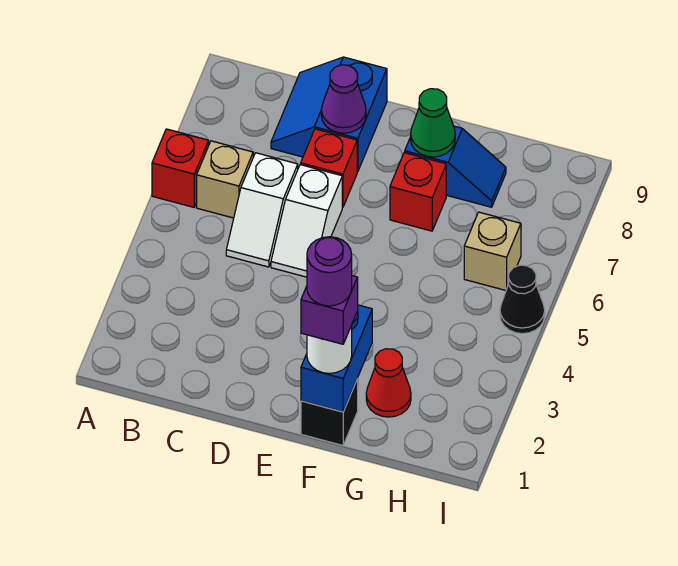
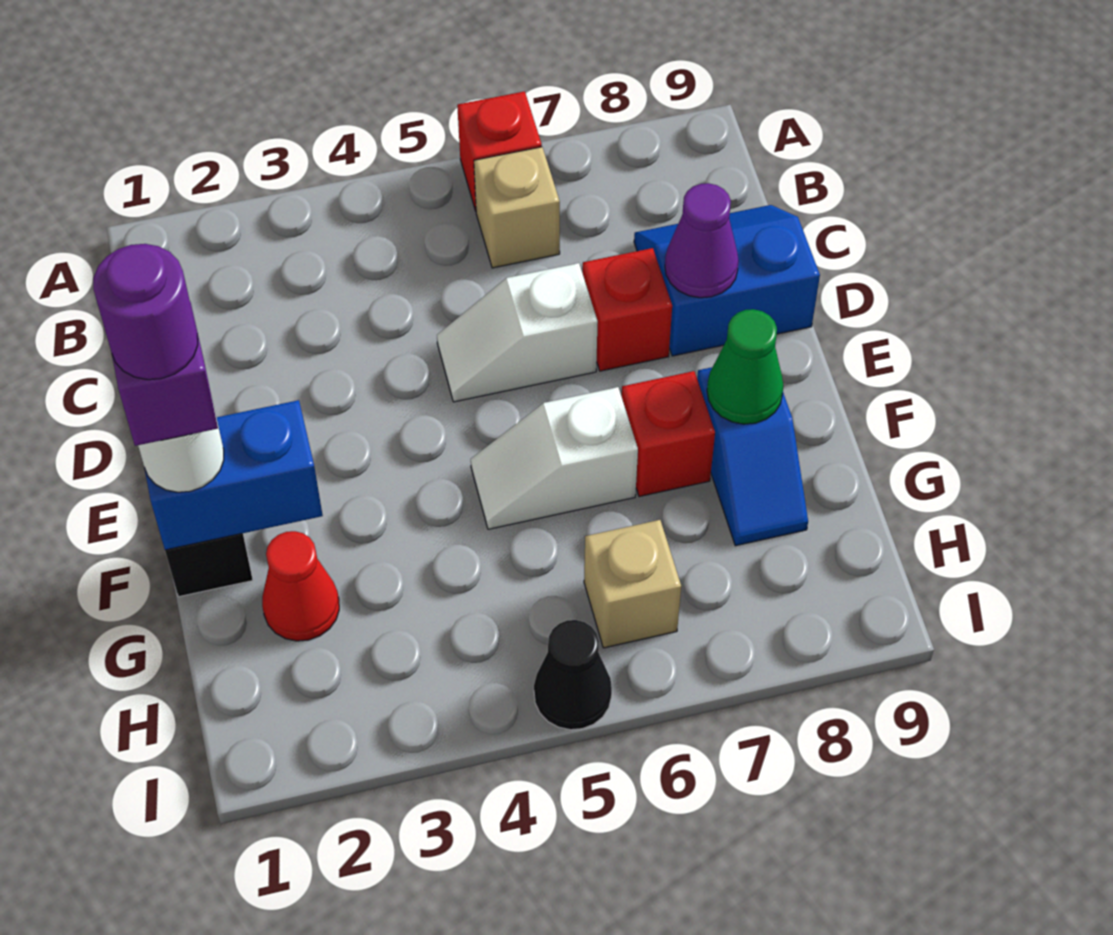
white 1x2 slope [226,153,298,267] -> white 1x2 slope moved to [471,387,638,529]

